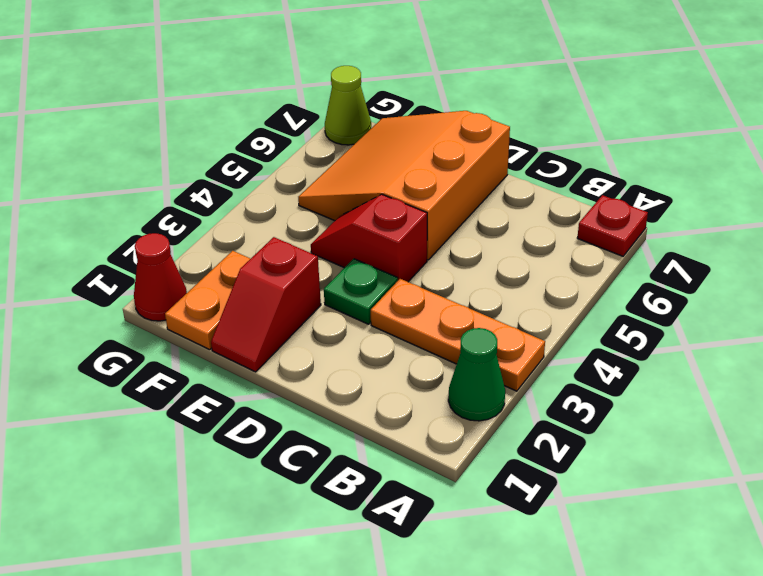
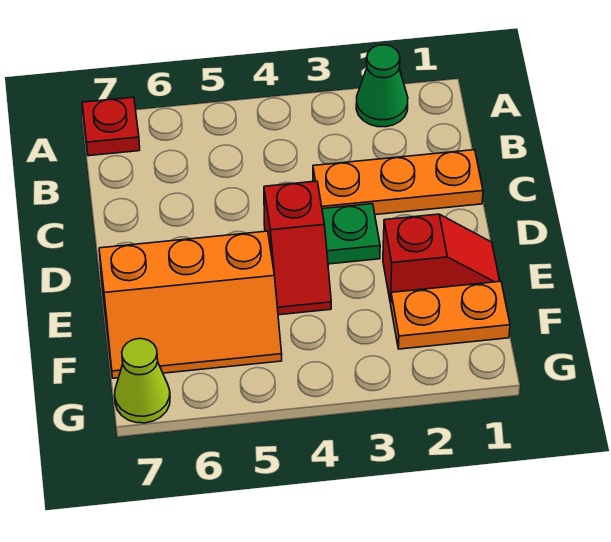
orange 1x3 plate [371,279,545,391] -> orange 1x3 plate turned to [313,150,483,215]
orange 3x3 slope [298,111,510,260] -> orange 2x3 slope [99,231,282,378]
red 1x1 cone [134,233,187,321] -> none

